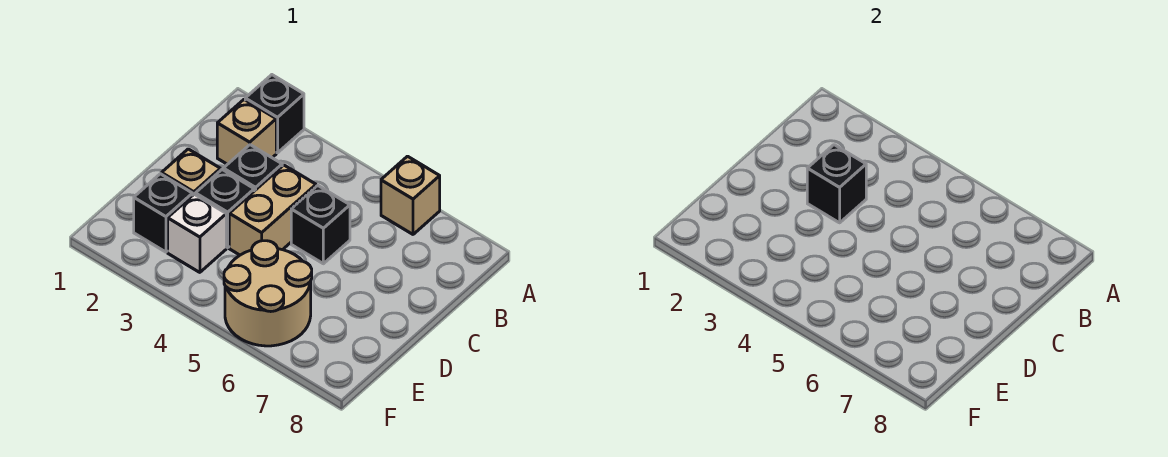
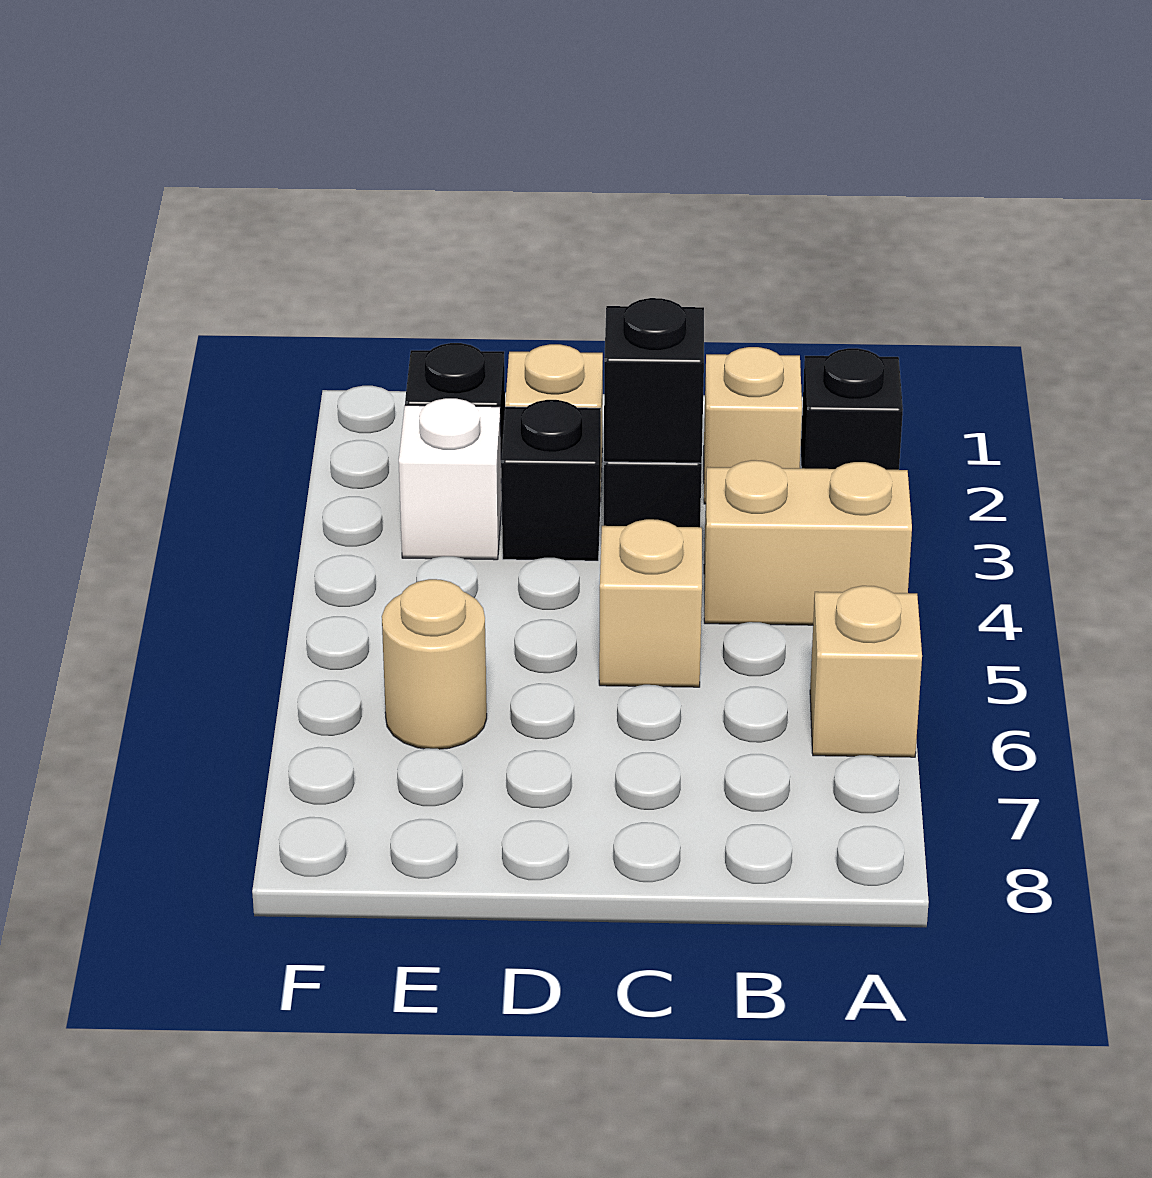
tan 1x2 brick [229,165,316,255] -> tan 1x2 brick moved to [704,460,912,625]
black 1x1 brick [291,186,350,264] -> tan 1x1 brick [599,519,702,687]
tan 2x2 round brick [224,241,312,346] -> tan 1x1 round brick [382,579,487,749]

